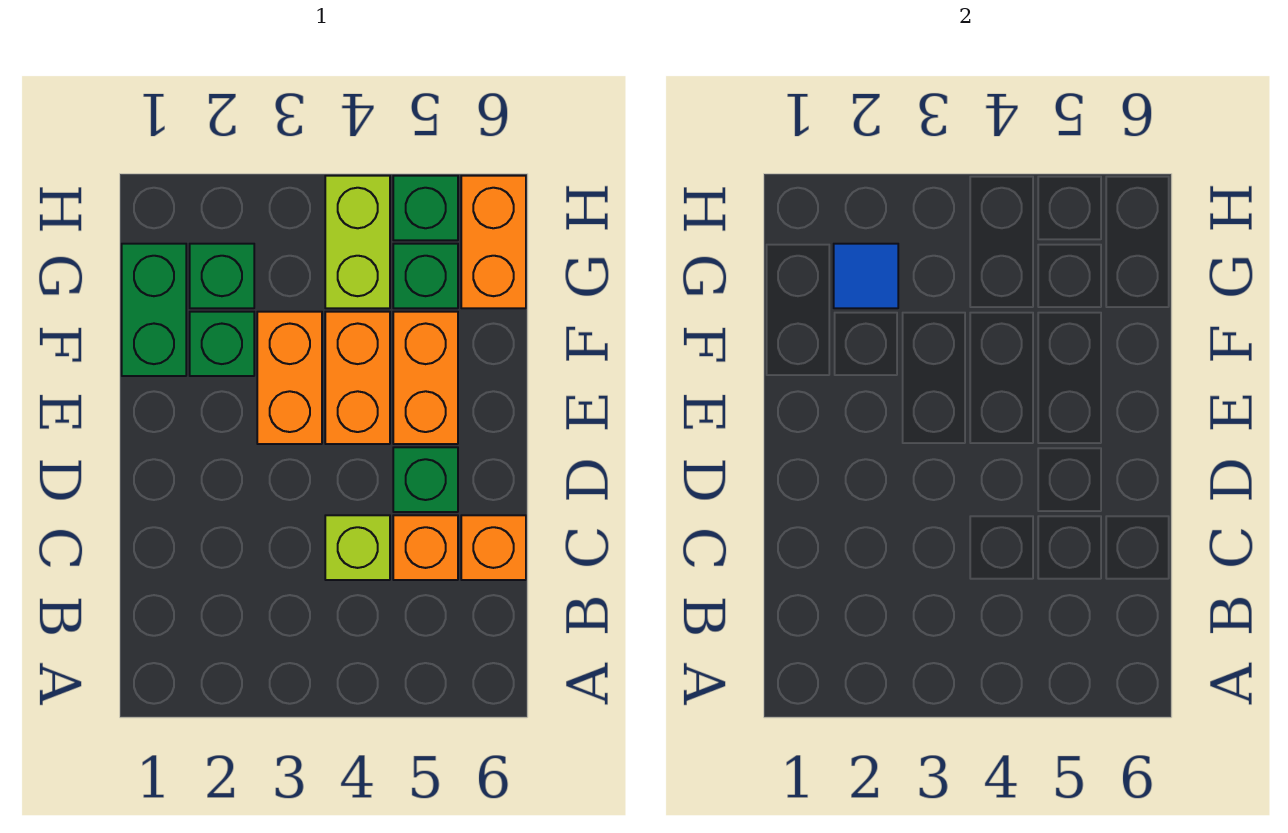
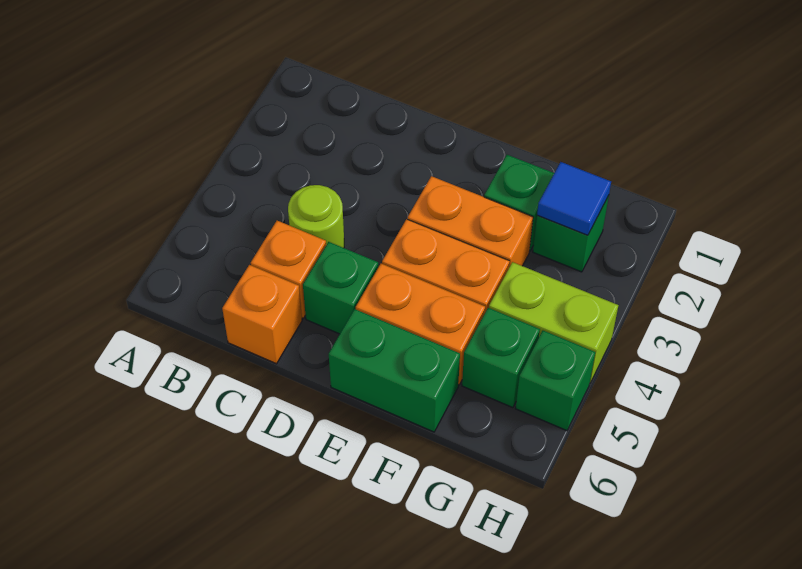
lime 1x1 brick [325,515,390,580] -> lime 1x1 round brick [288,185,344,248]
green 1x2 brick [122,244,186,376] -> green 1x2 brick moved to [329,309,460,432]
orange 1x2 brick [461,176,526,308] -> none

